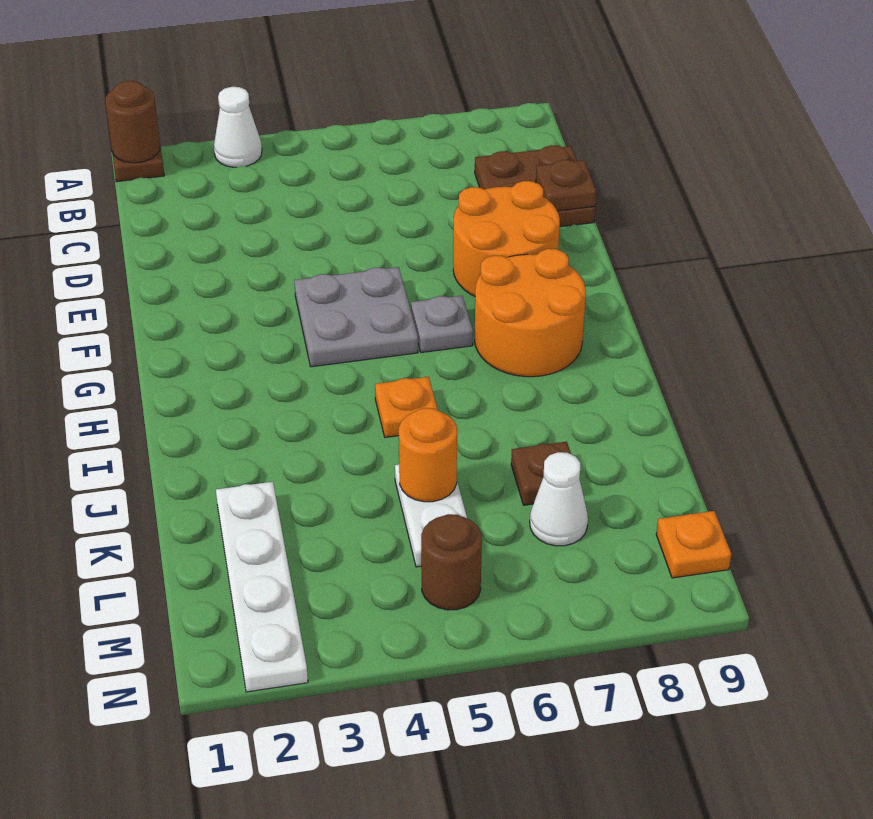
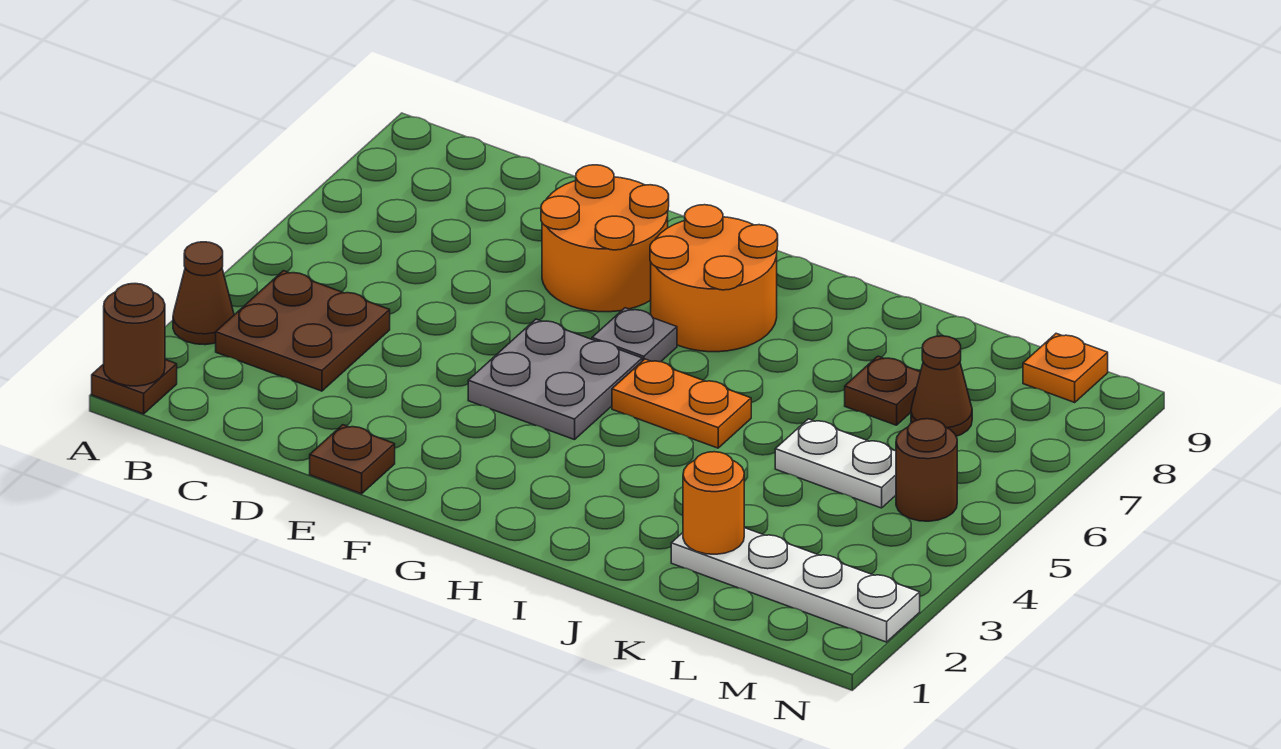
white 1x1 cone [214,87,262,167] -> brown 1x1 cone [173,242,234,345]
brown 2x2 plate [475,145,595,227] -> brown 2x2 plate moved to [216,271,390,391]
brown 1x1 plate [536,160,596,211] -> brown 1x1 plate moved to [310,425,395,494]
orange 1x1 plate [375,377,438,437] -> orange 1x2 plate [612,359,751,448]
orange 1x1 round brick [399,408,457,502] -> orange 1x1 round brick moved to [683,452,744,554]
white 1x1 cone [530,452,588,546] -> brown 1x1 cone [911,336,972,436]

